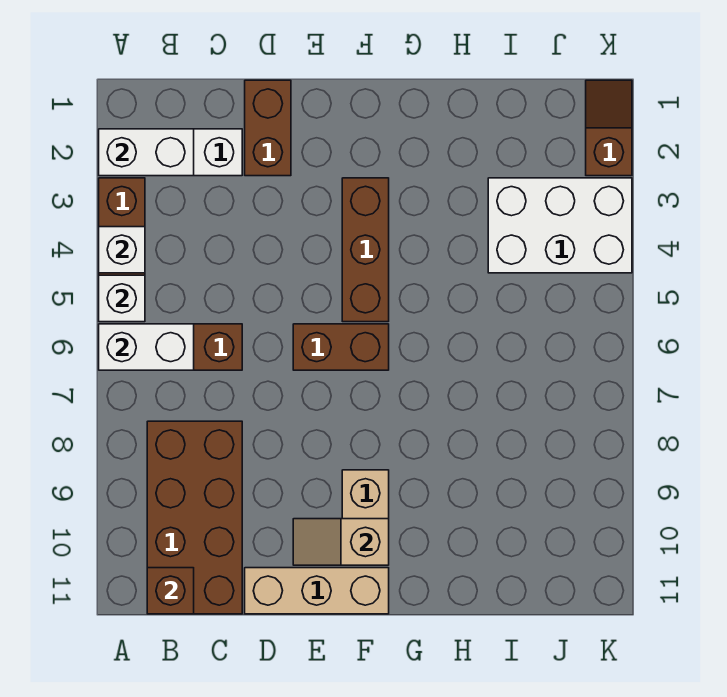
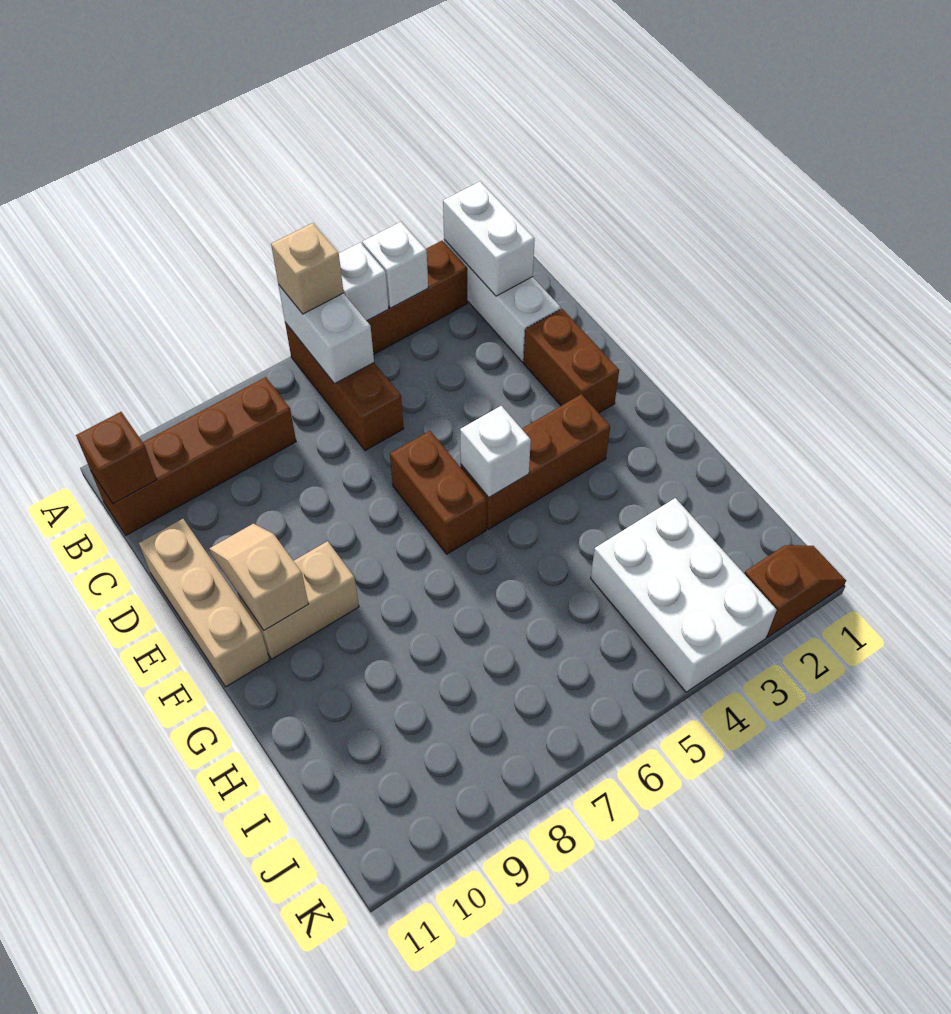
none -> tan 1x1 brick [271,223,344,314]
brown 2x4 brick [147,421,242,614] -> brown 1x4 brick [91,377,296,535]
brown 1x2 brick [245,80,291,176] -> brown 1x2 brick turned to [524,309,619,413]
none -> white 1x1 brick [460,406,531,497]

